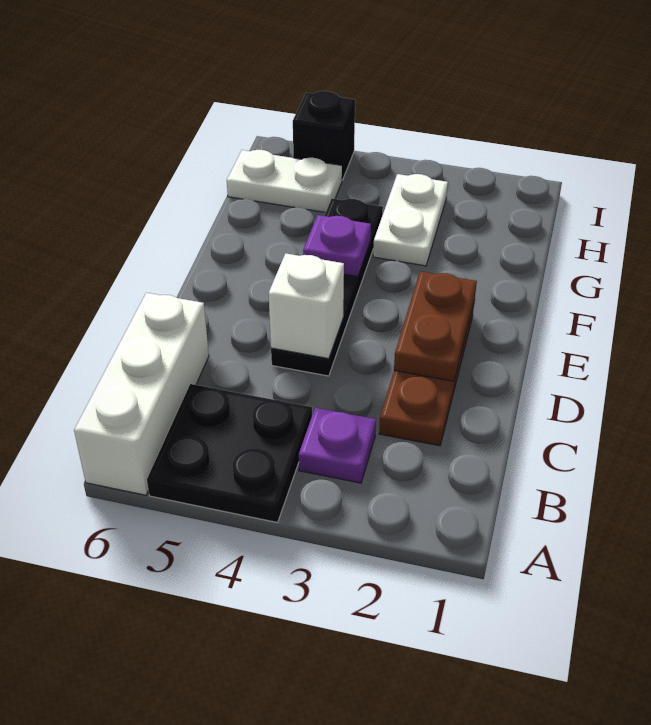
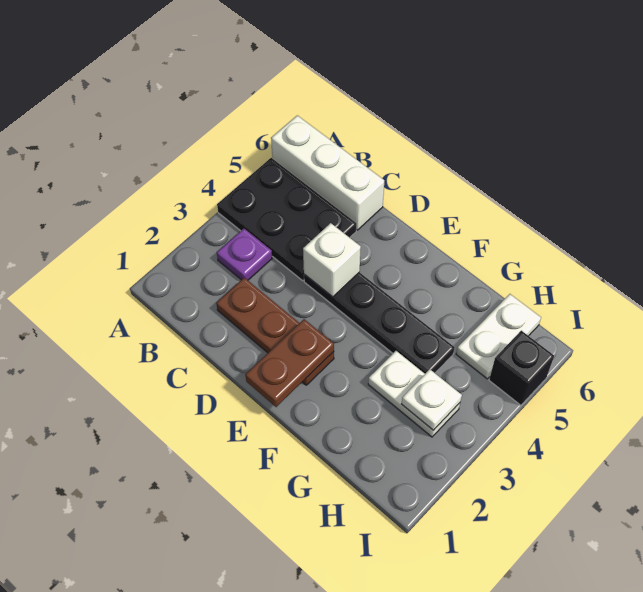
black 2x2 plate [147,384,312,523] -> black 2x3 plate [217,158,357,281]
brown 1x2 plate [394,271,477,381] -> brown 1x2 plate turned to [245,319,334,407]
purple 1x1 plate [303,215,371,276] -> none
none -> white 1x1 plate [402,369,462,430]

